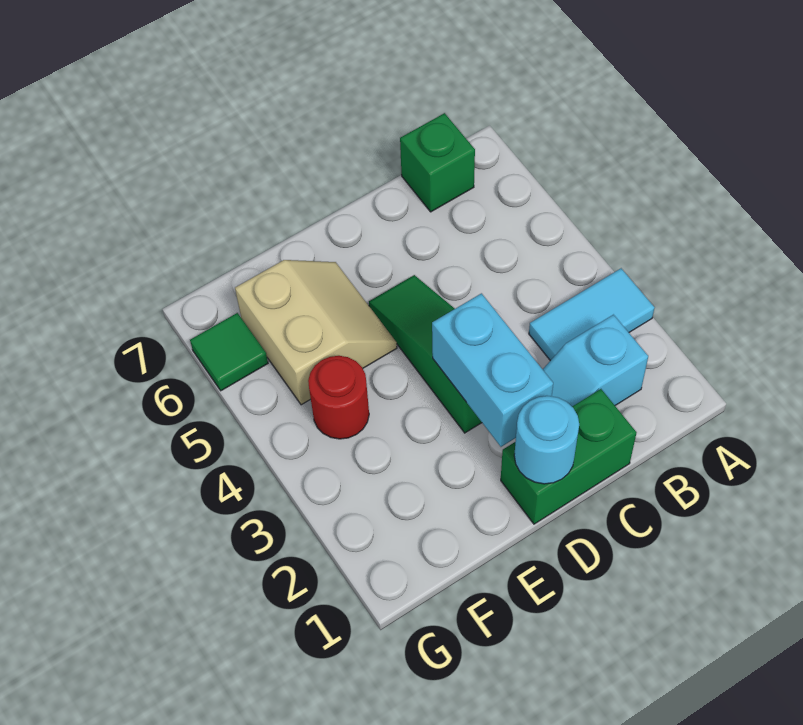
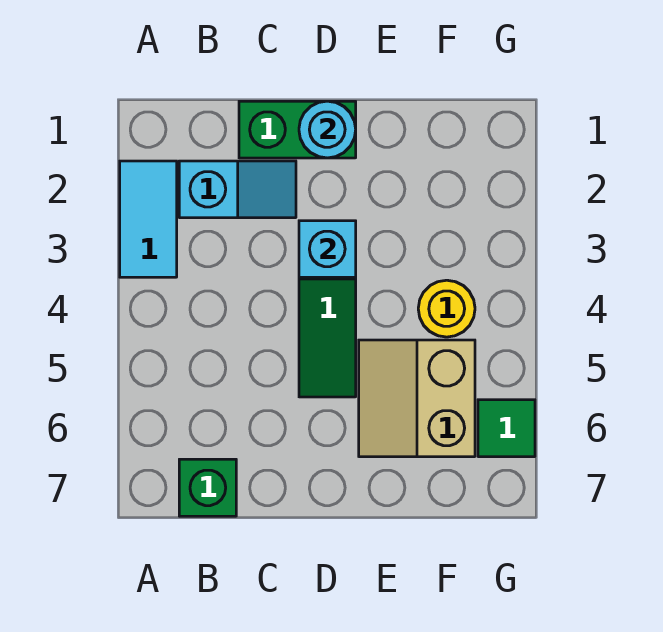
cyan 1x2 tile [529,268,655,361] -> cyan 1x2 tile turned to [120,161,177,277]
cyan 1x2 brick [432,293,553,447] -> cyan 1x1 brick [299,221,356,277]
red 1x1 round brick [308,356,369,439] -> yellow 1x1 round brick [418,280,475,337]

